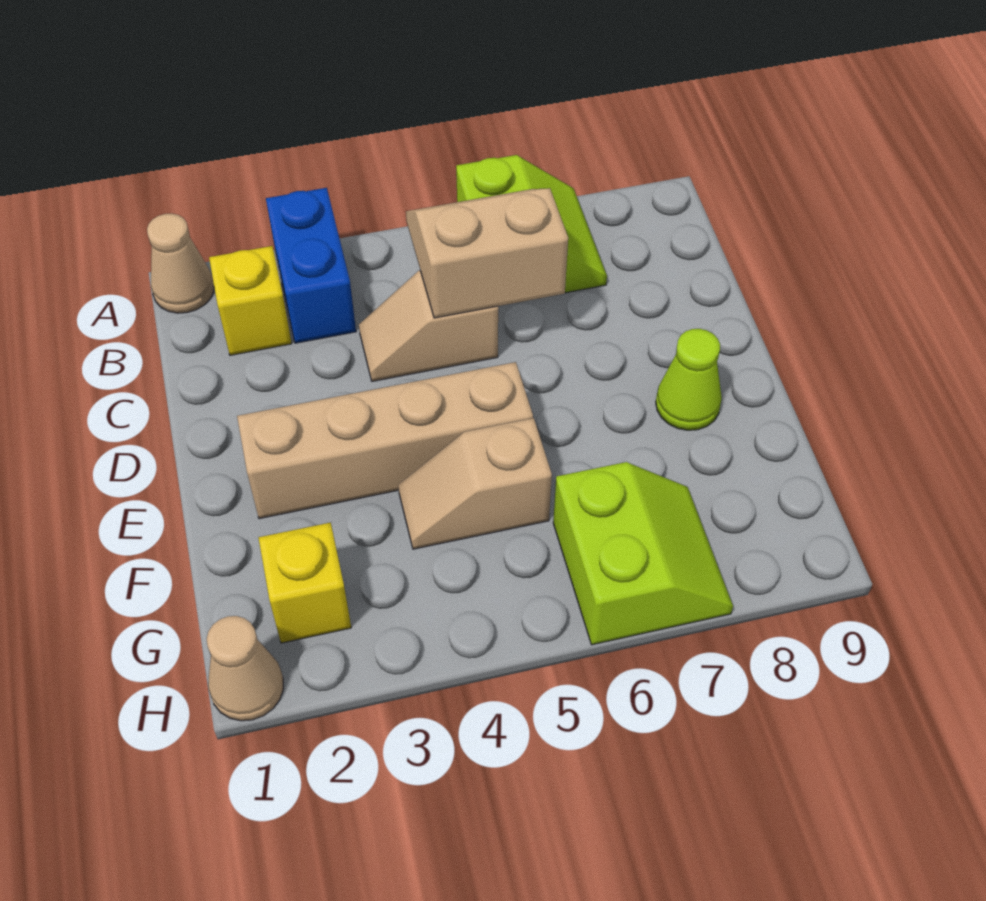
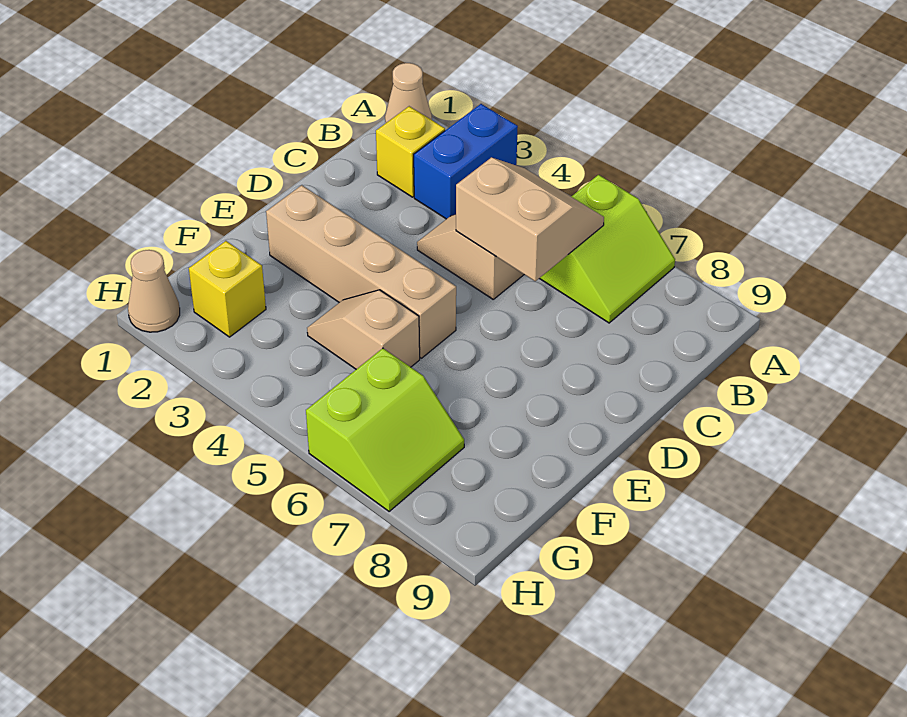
lime 1x1 cone [656,329,722,430] -> none

